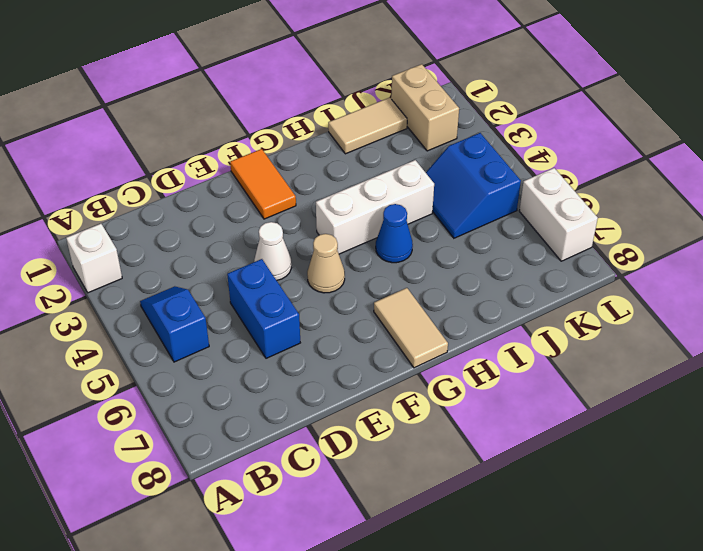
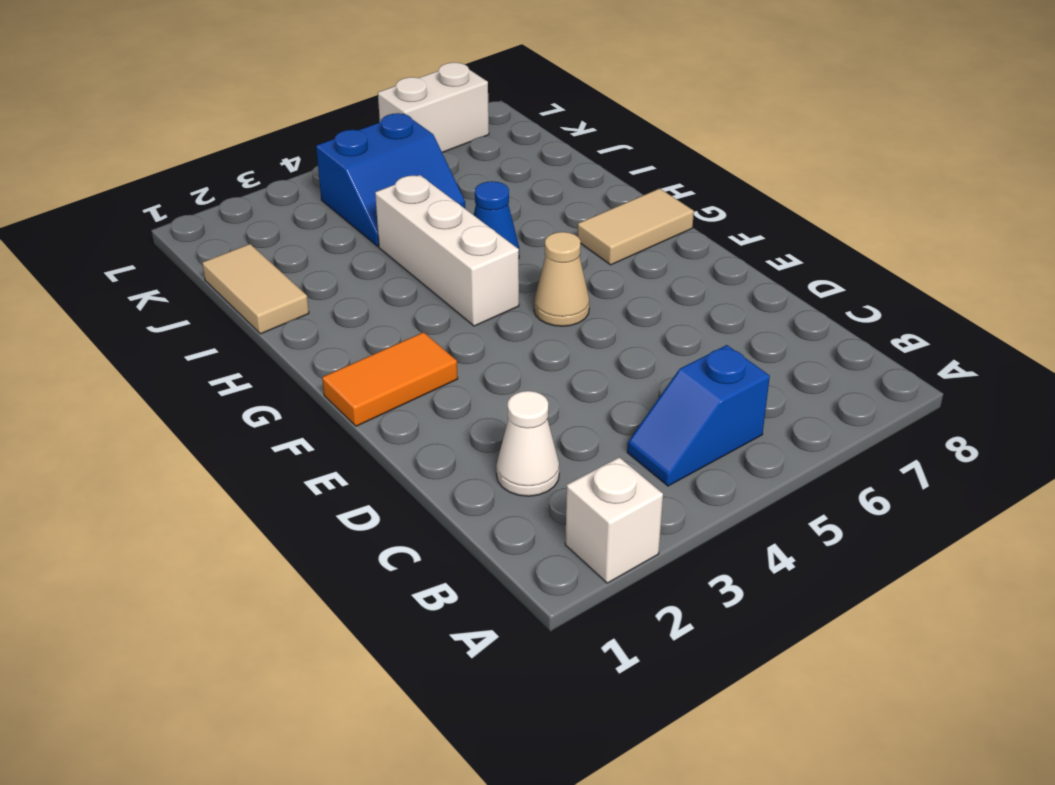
blue 1x2 brick [227,259,300,358] -> none
white 1x1 cone [254,222,291,280] -> white 1x1 cone moved to [496,391,559,496]
tan 1x2 brick [391,64,459,151] -> none

